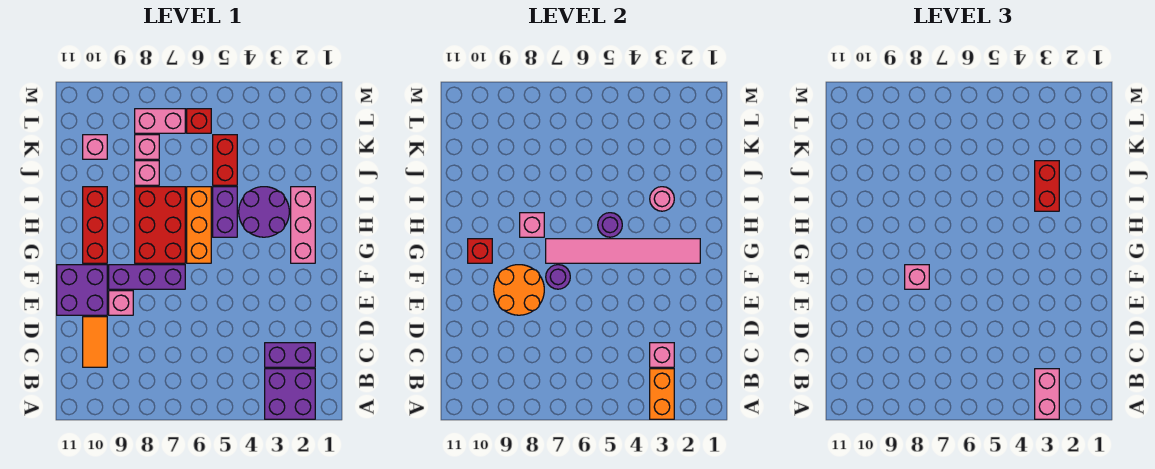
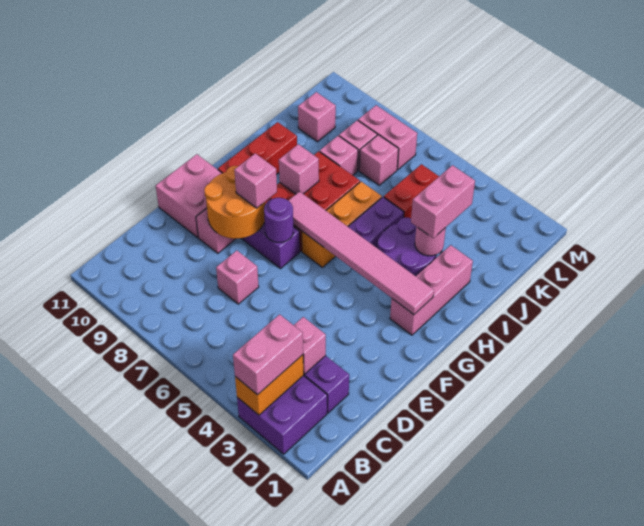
orange 1x2 tile [83,317,107,367] -> none
none -> pink 1x1 brick [216,251,259,304]
purple 2x2 brick [57,265,107,315] -> pink 2x2 brick [156,154,222,237]
red 1x1 brick [468,239,492,263] -> none
purple 1x1 round brick [598,213,622,237] -> none
red 1x2 brick [1035,161,1059,211] -> pink 1x2 brick [411,165,475,238]
none -> pink 1x1 brick [359,135,399,185]
red 1x1 brick [187,109,211,133] -> none

